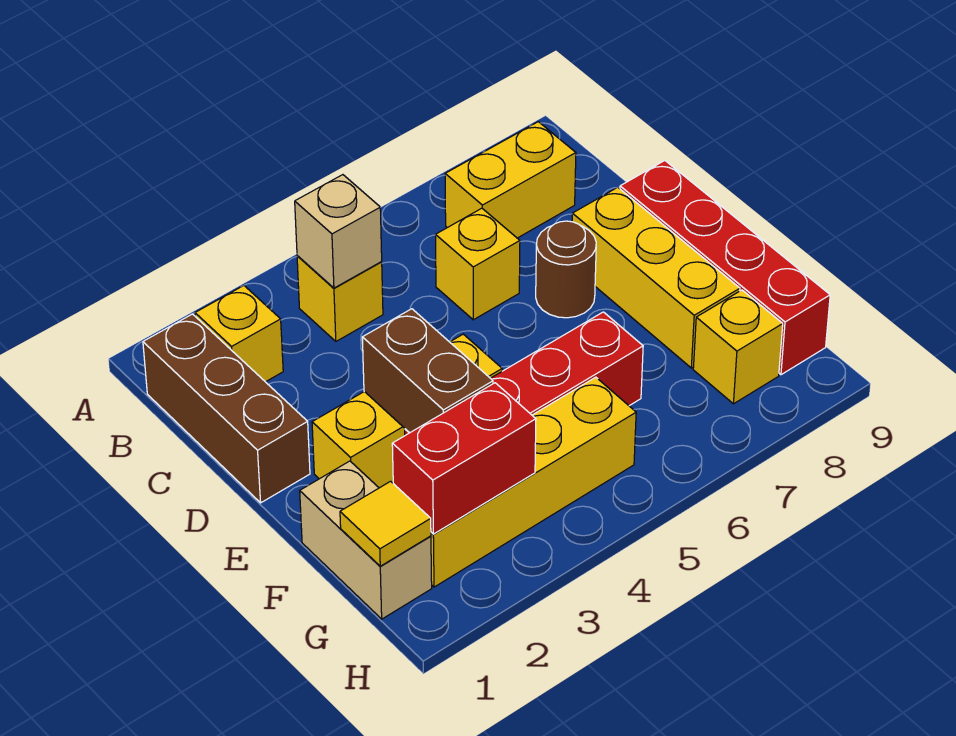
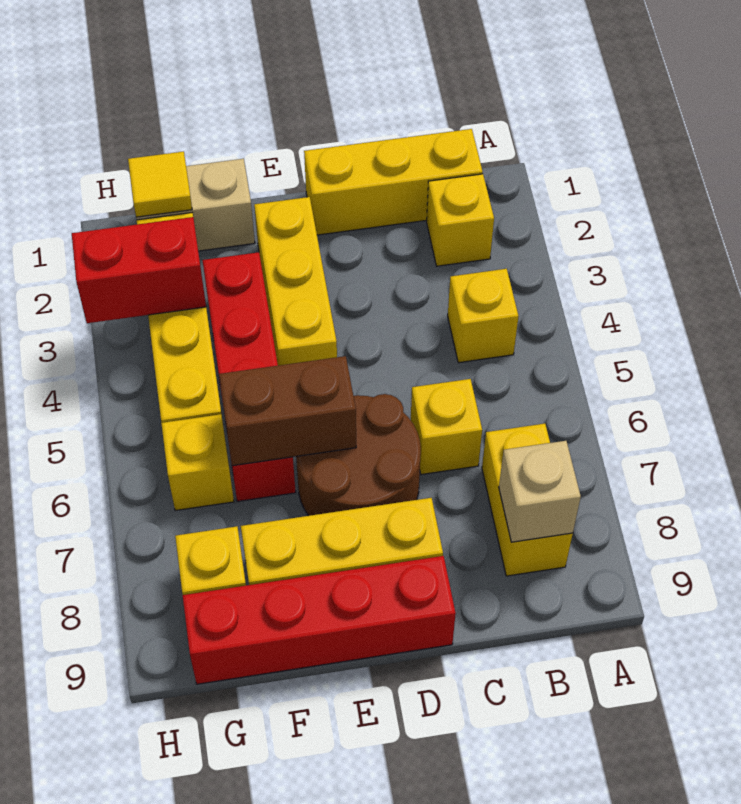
brown 1x3 brick [143,314,310,503] -> yellow 1x3 brick [304,129,483,235]
tan 1x1 brick [295,175,382,288] -> tan 1x1 brick moved to [499,441,581,542]
brown 1x1 round brick [536,221,596,318] -> brown 2x2 round brick [296,394,421,516]
brown 1x2 brick [362,309,493,433] -> brown 1x2 brick moved to [219,356,356,466]
red 1x2 brick [392,383,536,534] -> red 1x2 brick turned to [72,217,206,323]
none -> yellow 1x1 brick [161,414,234,511]

